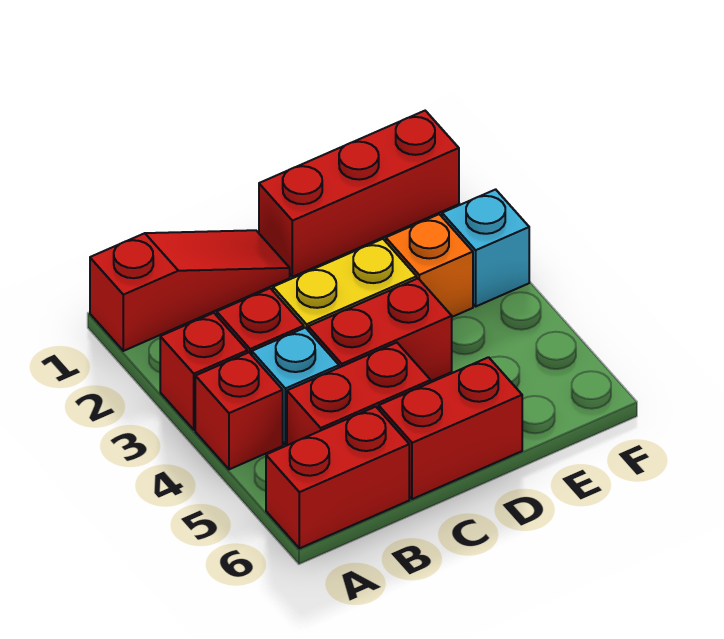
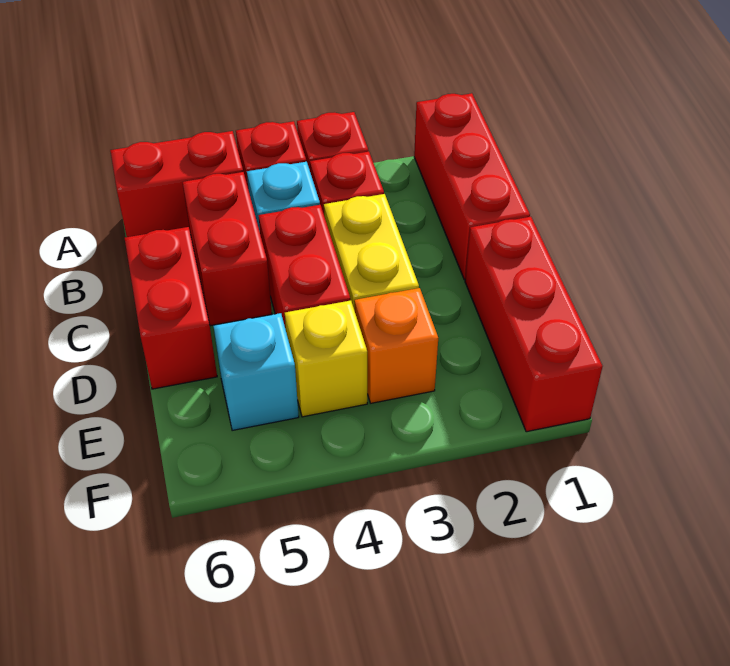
red 1x3 slope [90,230,290,351] -> red 1x3 brick [414,93,530,280]
red 1x2 brick [266,407,409,548] -> red 1x2 brick turned to [110,131,243,237]
none -> yellow 1x1 brick [285,300,367,417]
cyan 1x1 brick [442,189,529,306] -> cyan 1x1 brick moved to [213,313,299,431]

